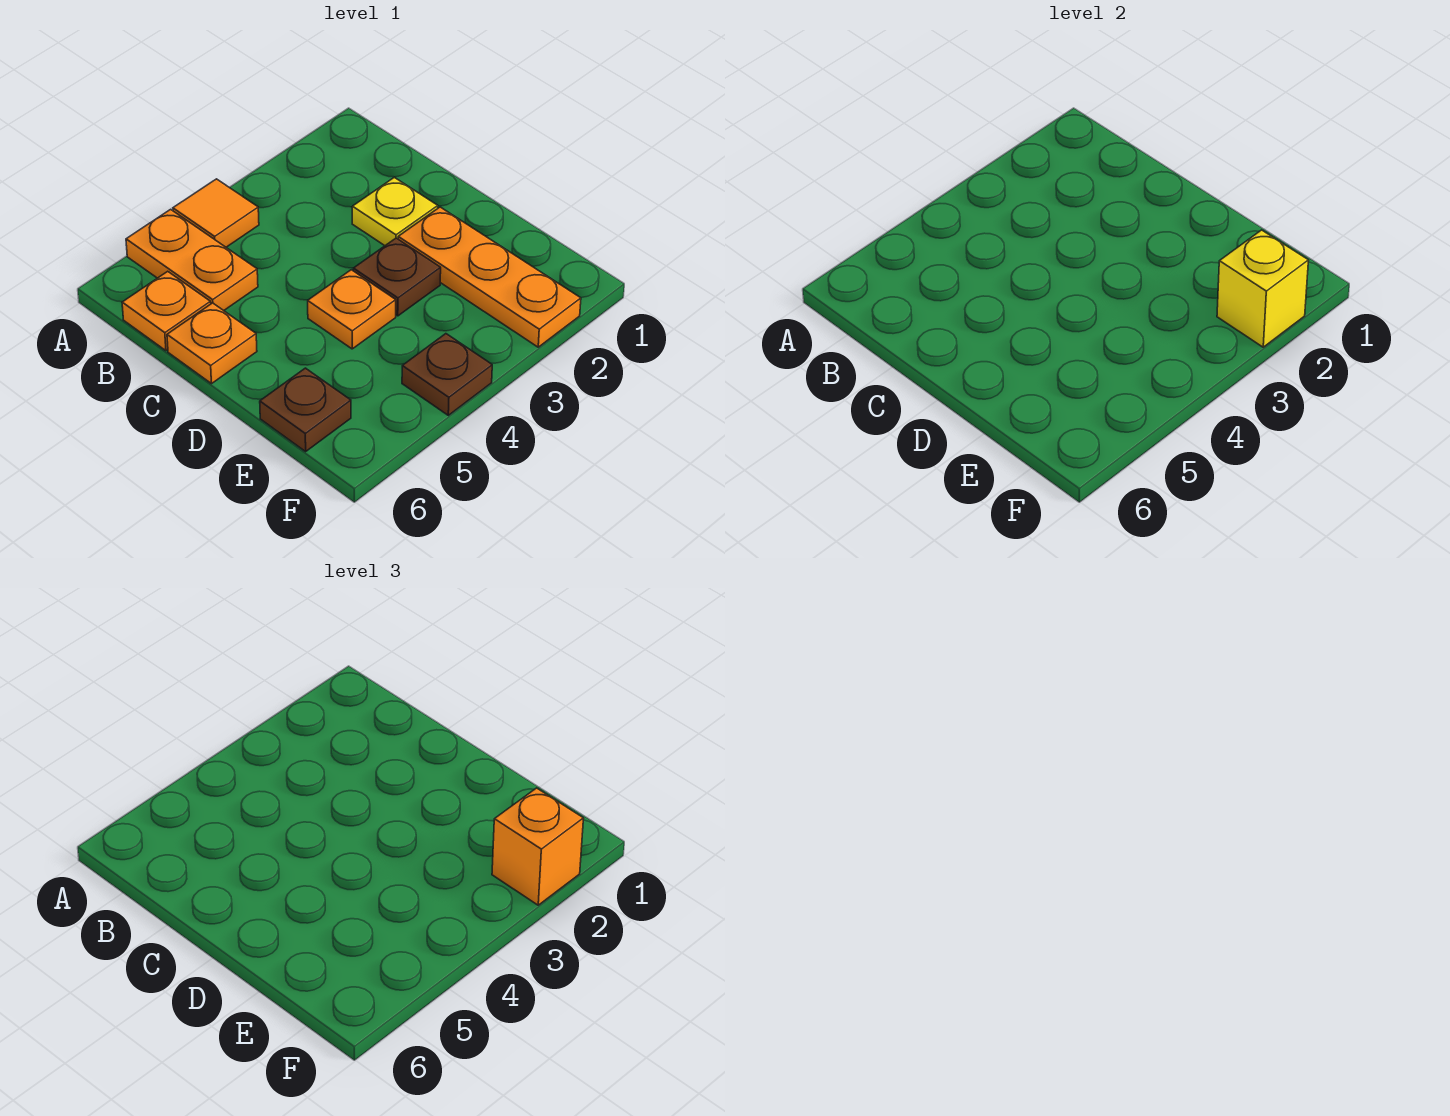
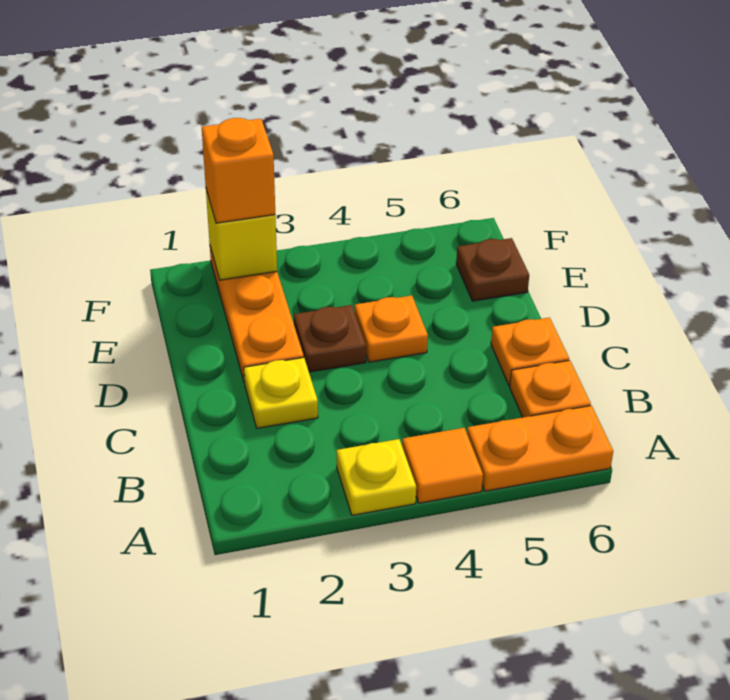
none -> yellow 1x1 plate [337,439,416,515]
orange 1x2 plate [126,209,258,310] -> orange 1x2 plate turned to [467,406,613,491]
brown 1x1 plate [402,334,492,415] -> none

